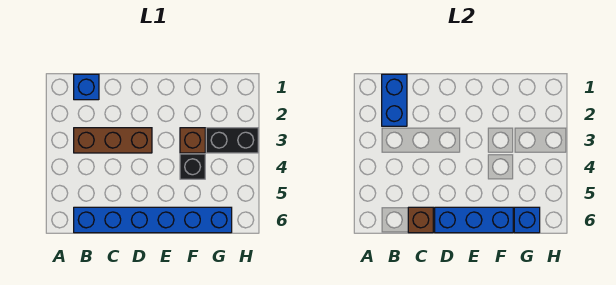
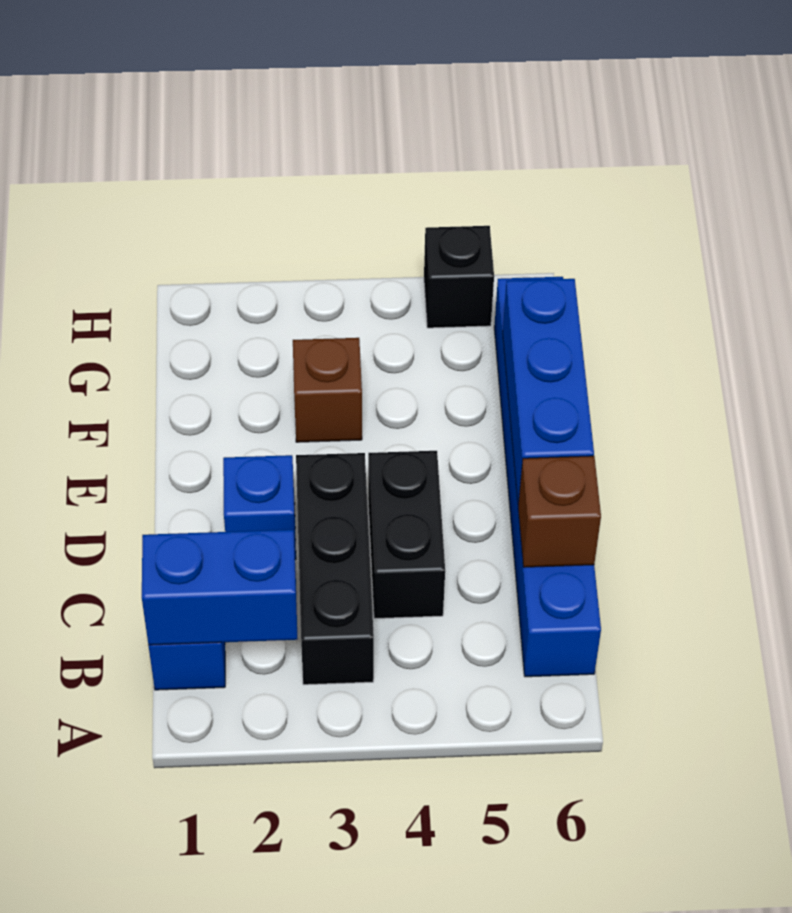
brown 1x3 brick [74,128,152,153] -> black 1x3 brick [296,453,374,685]
black 1x1 brick [180,154,205,179] -> black 1x1 brick moved to [424,226,494,328]
black 1x2 brick [206,128,258,153] -> black 1x2 brick moved to [368,451,445,619]
blue 1x1 brick [514,207,540,233] -> blue 1x1 brick moved to [223,455,296,560]

